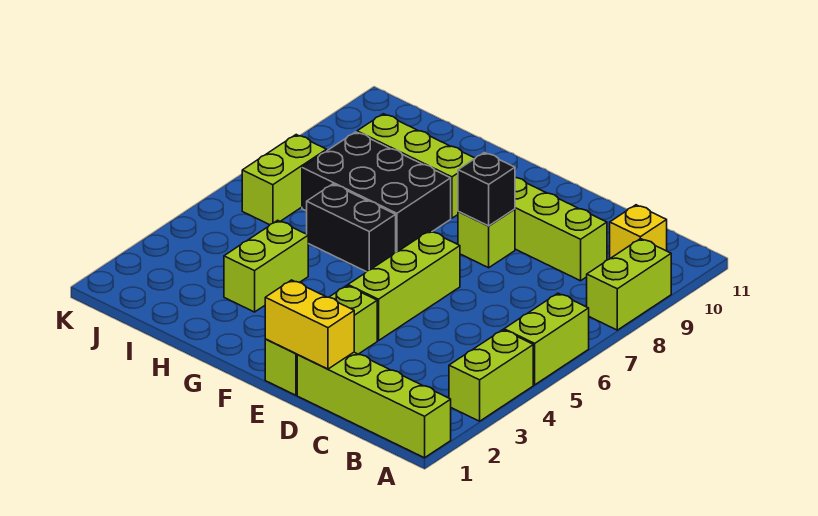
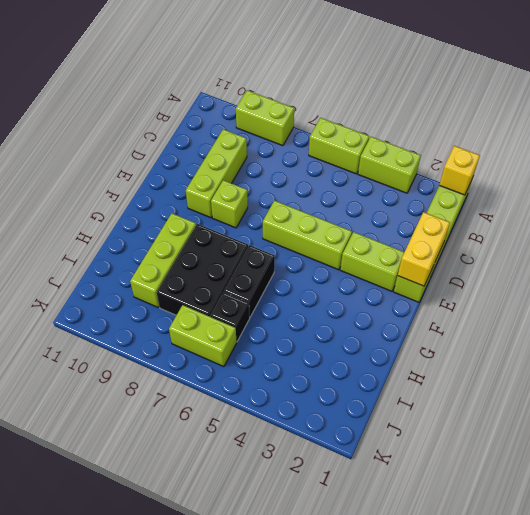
yellow 1x1 brick [610,205,667,258] -> yellow 1x1 brick moved to [439,146,480,195]
black 1x1 brick [458,152,515,226] -> black 1x1 brick moved to [210,292,250,341]
lime 1x2 brick [224,220,308,312] -> none

